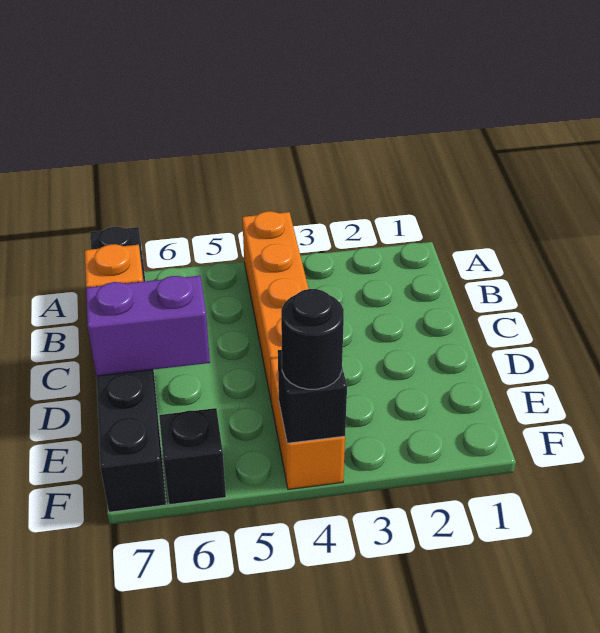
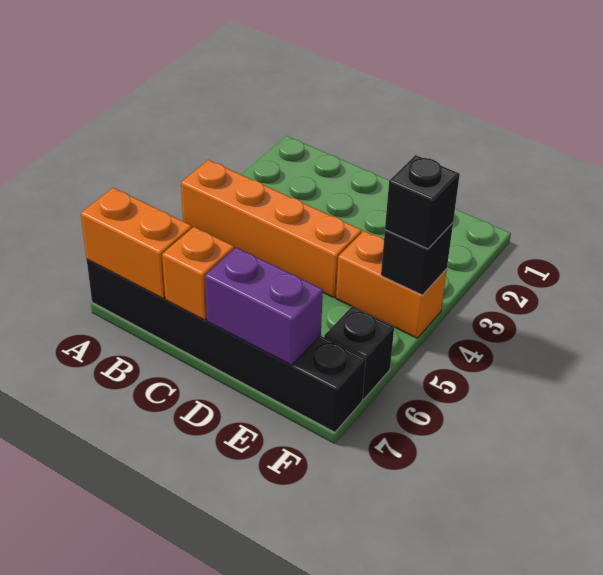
none -> orange 1x2 brick [81,188,192,299]
purple 1x2 brick [86,276,210,376] -> purple 1x2 brick turned to [205,247,323,365]
black 1x1 round brick [281,289,344,389] -> black 1x1 brick [385,155,460,249]

